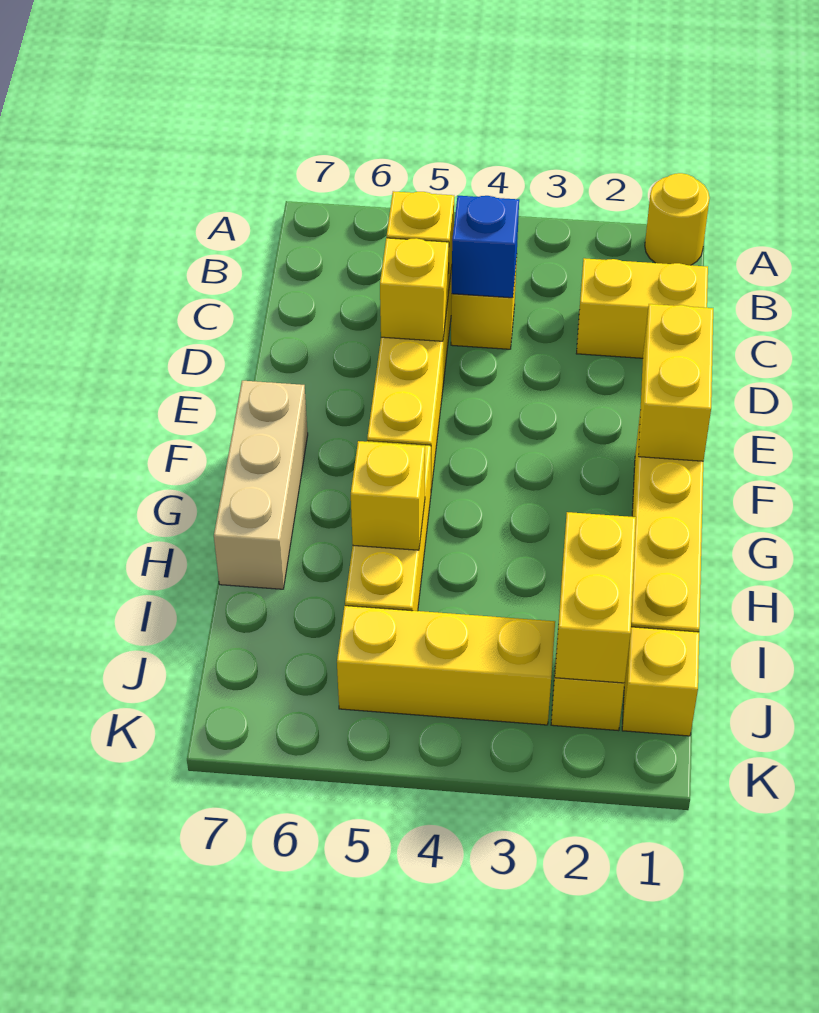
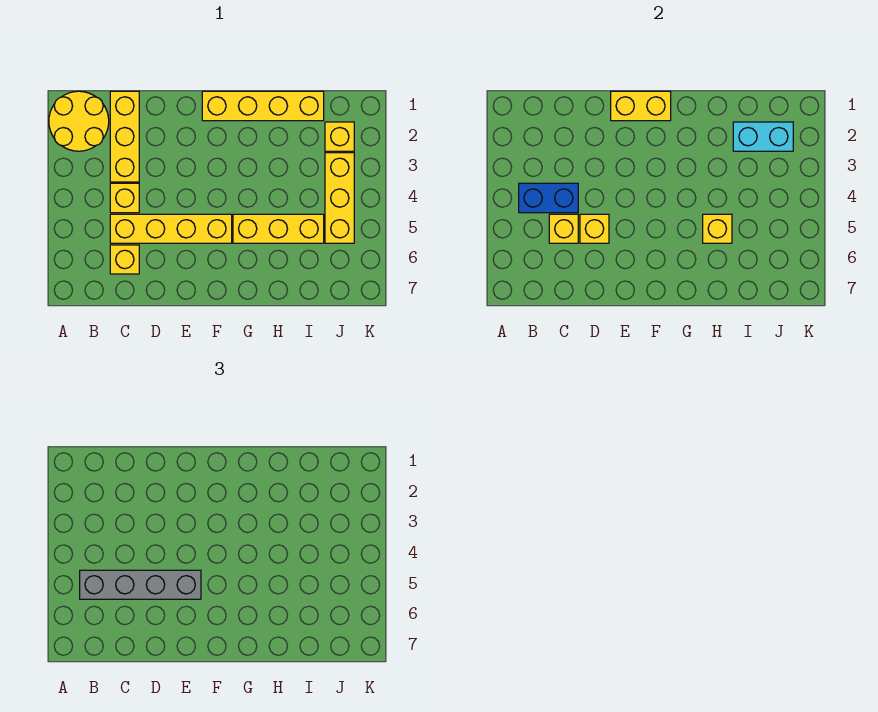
yellow 1x1 round brick [645,173,710,265] -> yellow 2x2 round brick [49,91,109,151]
none -> grey 1x4 brick [80,570,201,599]
yellow 1x2 brick [576,258,708,358] -> yellow 1x3 brick [110,91,139,182]
blue 1x1 brick [452,196,519,298] -> blue 1x2 brick [519,183,578,213]
tan 1x3 brick [214,381,308,589] -> none
yellow 1x2 brick [555,512,636,683] -> cyan 1x2 brick [733,122,793,151]
yellow 1x1 brick [622,627,699,736] -> yellow 1x1 brick moved to [110,245,139,274]

